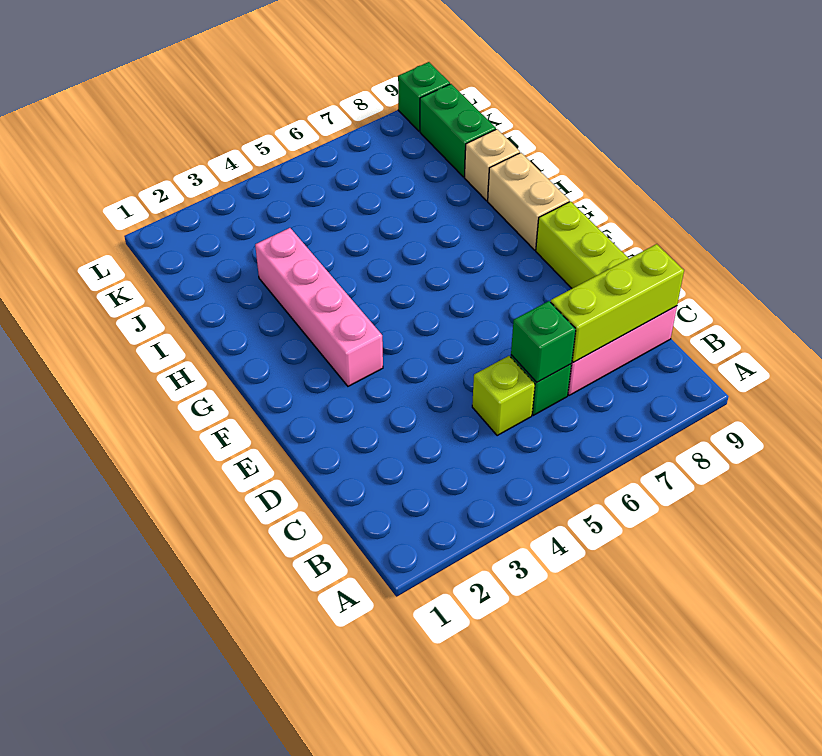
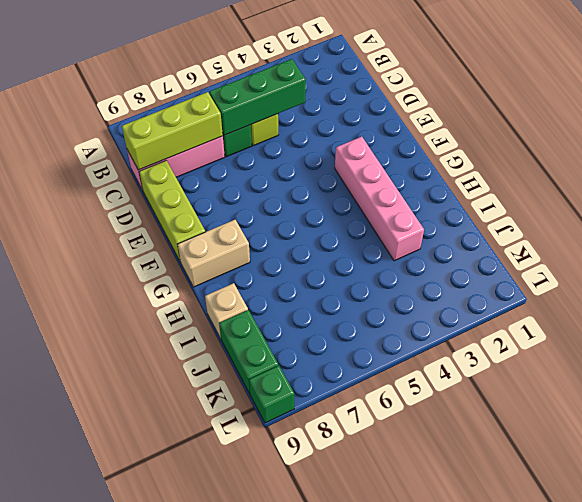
green 1x1 brick [511,301,576,382] -> green 1x3 brick [209,59,306,135]
tan 1x2 brick [488,153,570,250] -> tan 1x2 brick turned to [177,220,250,287]

